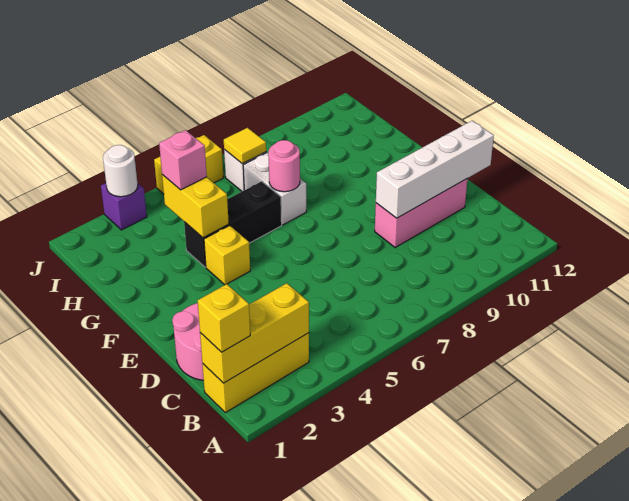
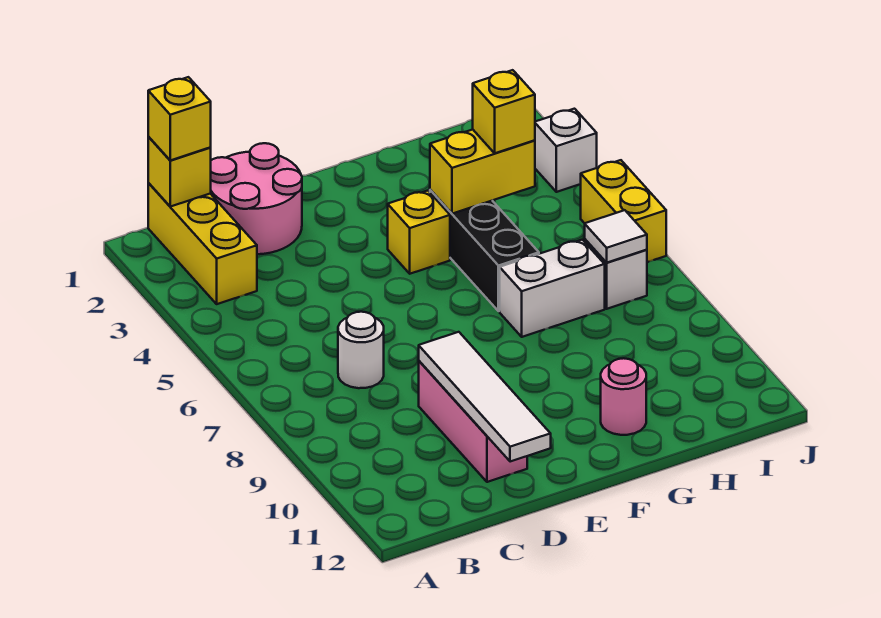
yellow 1x3 brick [200,283,309,383] -> yellow 1x1 brick [148,136,211,207]
white 1x4 brick [376,121,494,218] -> white 1x4 tile [419,332,551,462]
pink 1x1 round brick [268,140,300,192] -> pink 1x1 round brick moved to [601,358,646,435]
pink 1x1 brick [159,130,207,190] -> yellow 1x1 brick [473,70,535,153]
yellow 1x1 tile [224,128,266,164] -> white 1x1 tile [585,210,647,263]
purple 1x1 brick [101,183,147,230] -> white 1x1 brick [535,109,597,192]
white 1x1 round brick [103,145,138,197] -> white 1x1 round brick moved to [338,312,384,388]

